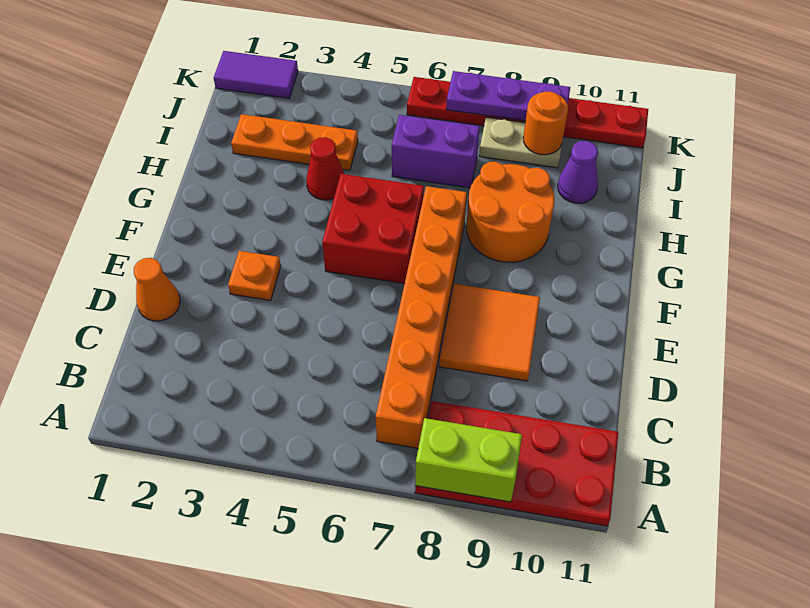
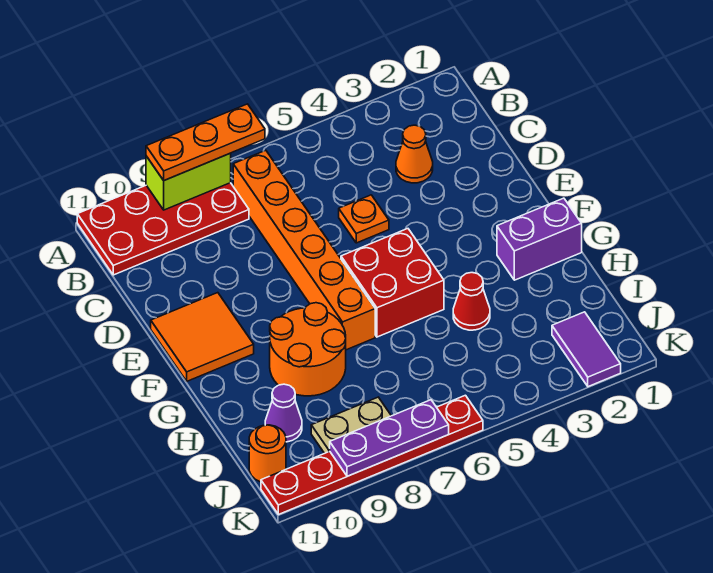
orange 1x1 cone [134,258,180,321] -> orange 1x1 cone moved to [396,125,433,183]
orange 2x2 tile [439,284,540,381] -> orange 2x2 tile moved to [151,293,254,381]
orange 1x1 plate [228,251,281,300] -> orange 1x1 plate moved to [339,195,389,243]
orange 1x3 plate [231,114,358,170] -> orange 1x3 plate moved to [146,104,265,180]
purple 1x2 brick [392,115,480,188] -> purple 1x2 brick moved to [497,198,582,280]
orange 1x1 round brick [523,91,568,155] -> orange 1x1 round brick moved to [249,425,286,482]
purple 1x2 tile [214,51,298,98] -> purple 1x2 tile turned to [552,312,621,387]

